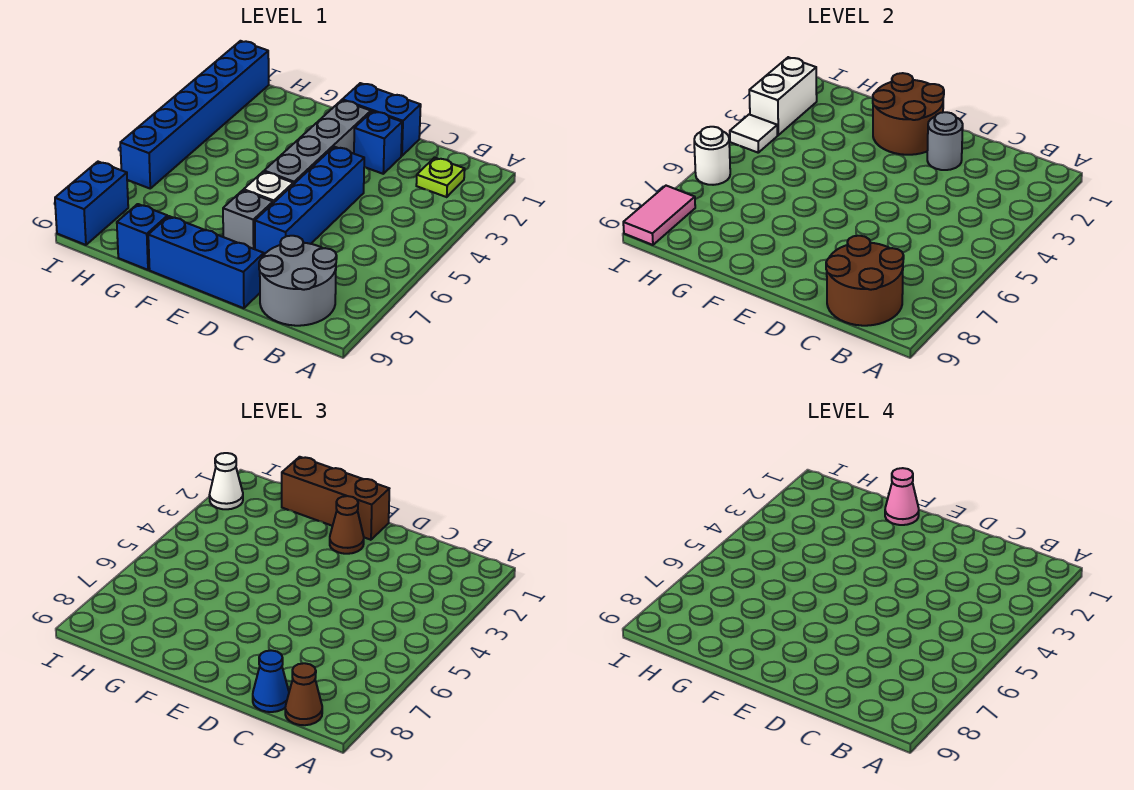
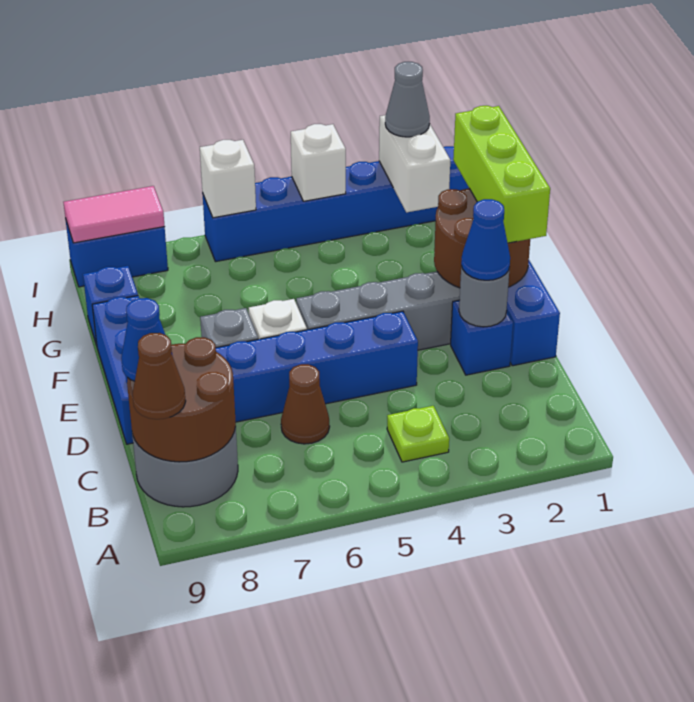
lime 1x1 plate [416,158,465,197] -> lime 1x1 plate moved to [387,406,449,462]
none -> blue 1x1 cone [461,199,510,280]
brown 1x3 brick [282,457,389,540] -> lime 1x3 brick [453,106,550,243]
brown 1x1 cone [330,496,364,554] -> brown 1x1 cone moved to [281,364,330,444]
pink 1x1 cone [885,468,919,525] -> none
white 1x2 brick [749,57,817,135] -> white 1x2 brick turned to [379,115,450,212]
white 1x1 cone [209,453,243,509] -> grey 1x1 cone [385,62,430,137]
white 1x1 tile [730,115,778,153] -> white 1x1 brick [291,124,346,201]
white 1x1 round brick [694,127,730,185] -> white 1x1 brick [200,140,256,218]

